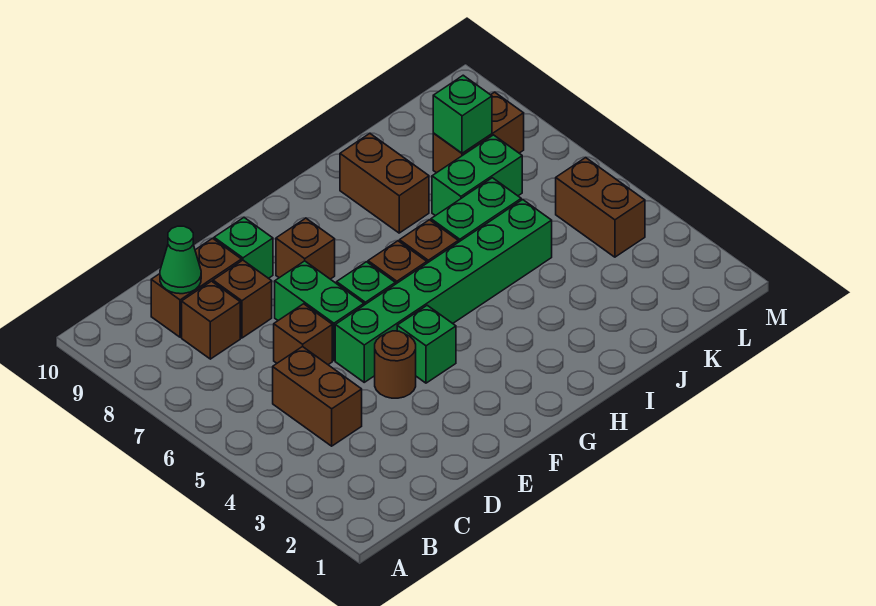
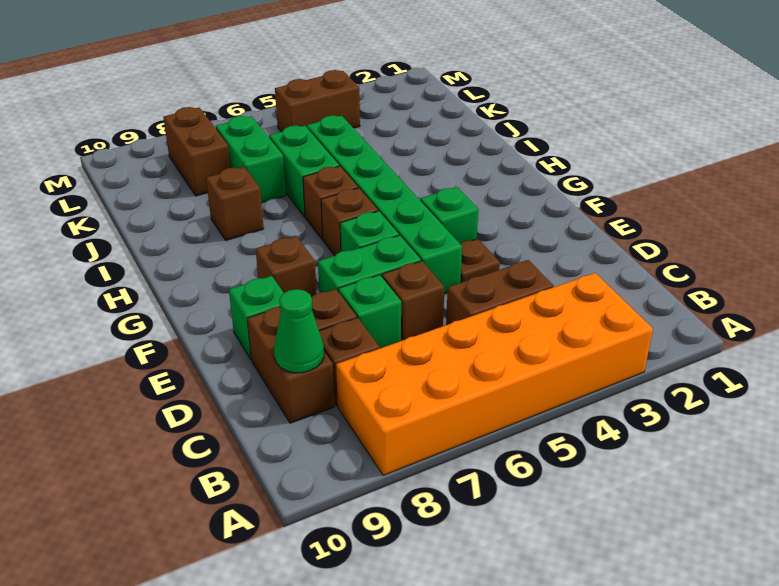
none -> orange 2x6 brick [336,273,653,475]
brown 1x1 round brick [375,331,416,398] -> brown 1x1 plate [460,239,500,283]
brown 1x2 brick [340,133,429,233] -> brown 1x1 brick [206,167,264,240]
green 1x1 brick [433,75,492,153] -> green 1x1 brick moved to [338,275,401,348]

